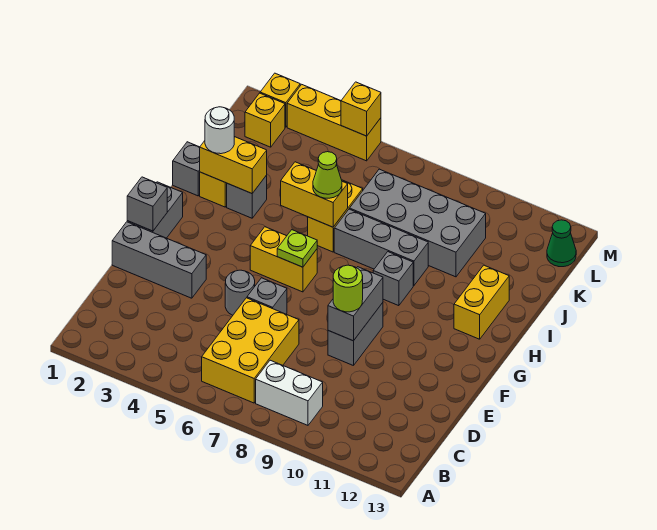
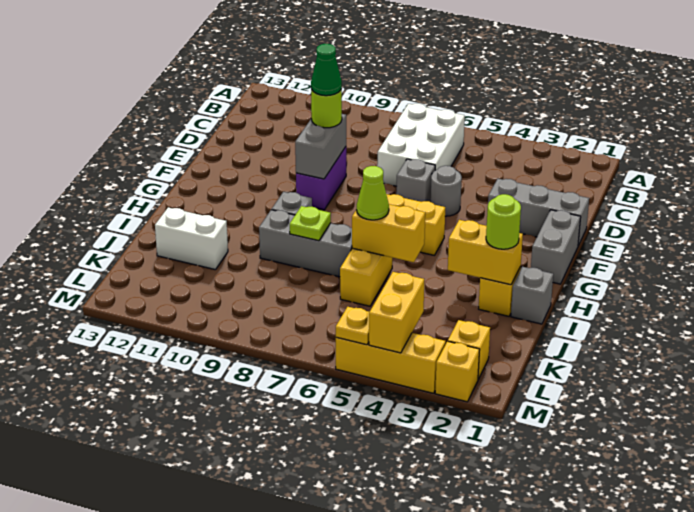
yellow 2x3 brick [202,298,299,403] -> white 2x3 brick [377,103,465,186]
white 1x2 brick [256,360,323,425] -> white 1x2 brick moved to [155,207,228,270]
grey 1x2 brick [328,303,383,366] -> purple 1x2 brick [296,147,346,210]
grey 1x1 brick [127,177,167,231] -> none
lime 1x1 plate [277,230,317,267] -> lime 1x1 plate moved to [290,206,331,241]
yellow 1x2 brick [454,265,509,339] -> yellow 1x2 brick moved to [369,272,424,353]
white 1x1 round brick [205,107,234,154] -> lime 1x1 round brick [486,194,521,249]
grey 1x1 brick [227,175,267,218] -> none
grey 2x4 brick [350,169,486,277] -> none
green 1x1 cone [547,220,576,267] -> green 1x1 cone moved to [311,44,342,96]
yellow 1x1 brick [341,82,381,136] -> yellow 1x1 plate [336,307,369,345]

